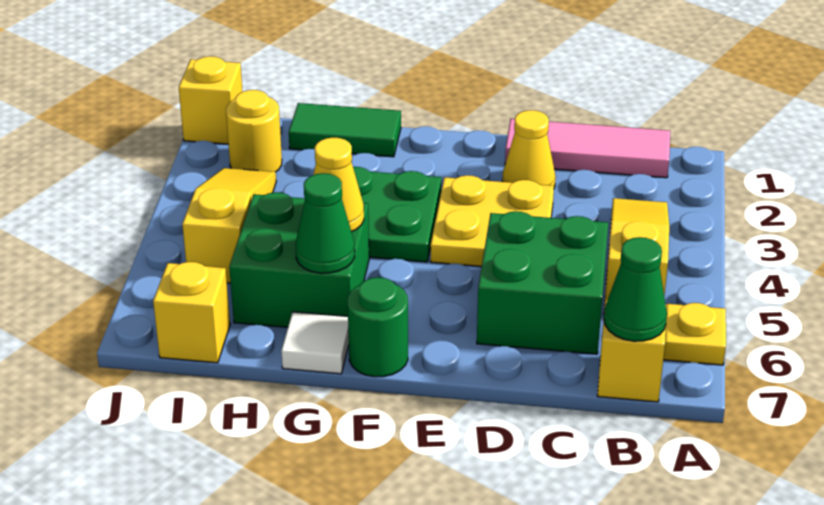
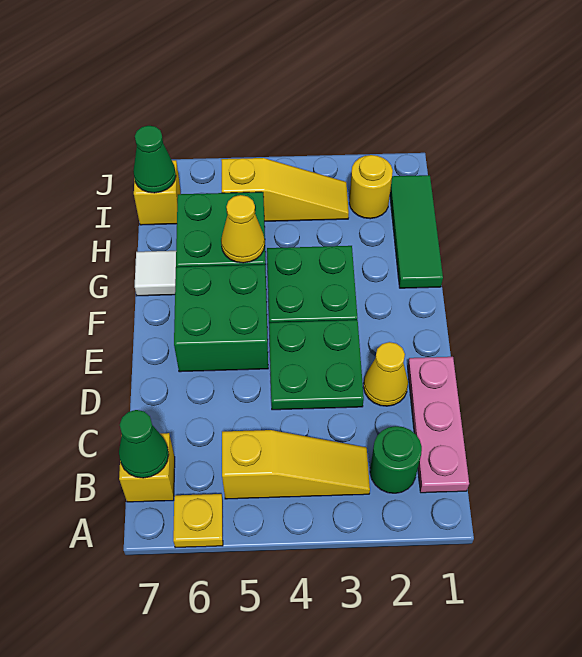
pink 1x3 tile [505,119,670,178] -> pink 1x3 plate [408,357,469,493]
green 2x2 brick [477,211,608,354] -> green 2x2 brick moved to [174,264,268,372]
yellow 2x2 plate [430,175,554,267] -> green 2x2 plate [269,320,364,410]
green 1x1 round brick [348,277,408,377] -> green 1x1 round brick moved to [370,426,422,493]
green 1x2 tile [289,103,401,157] -> green 1x3 tile [390,175,443,288]
green 1x1 cone [296,173,355,273] -> green 1x1 cone moved to [133,126,176,193]
yellow 1x1 brick [179,56,243,144] -> none

